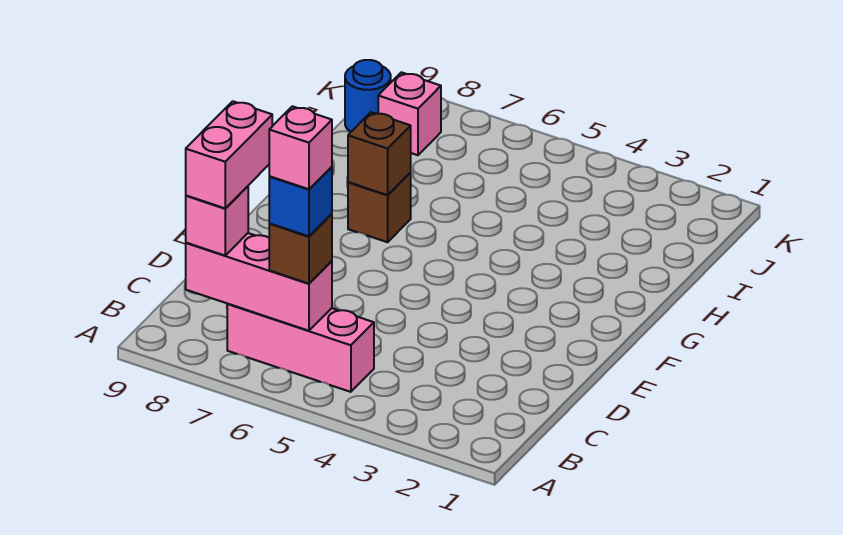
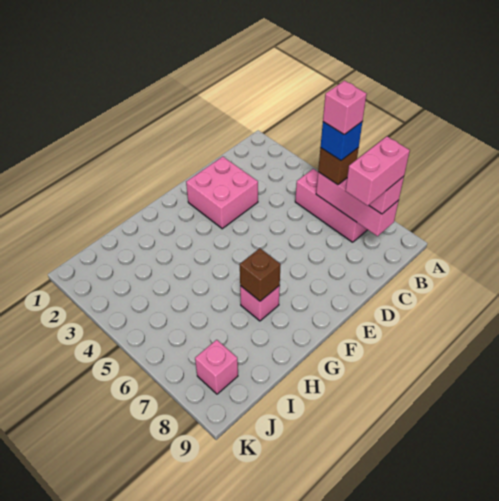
none -> pink 2x2 brick [186,157,258,229]
brown 1x1 brick [348,173,411,242] -> pink 1x1 brick [240,286,280,321]
blue 1x1 round brick [345,60,391,132] -> none

